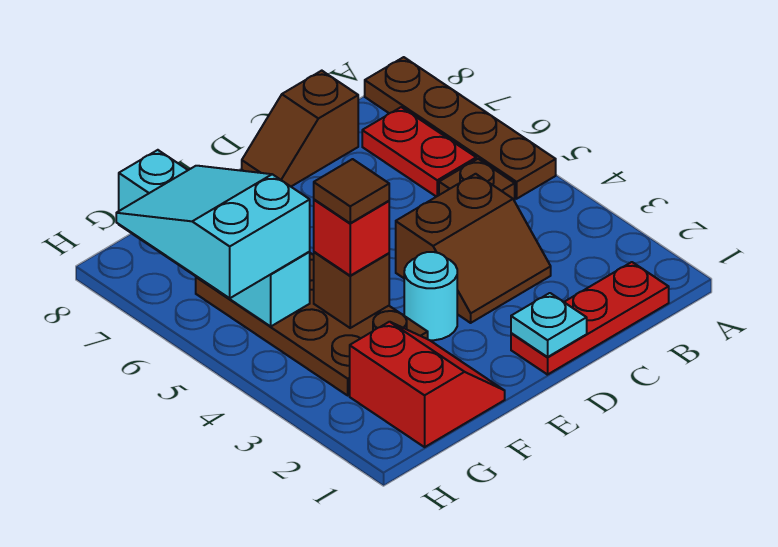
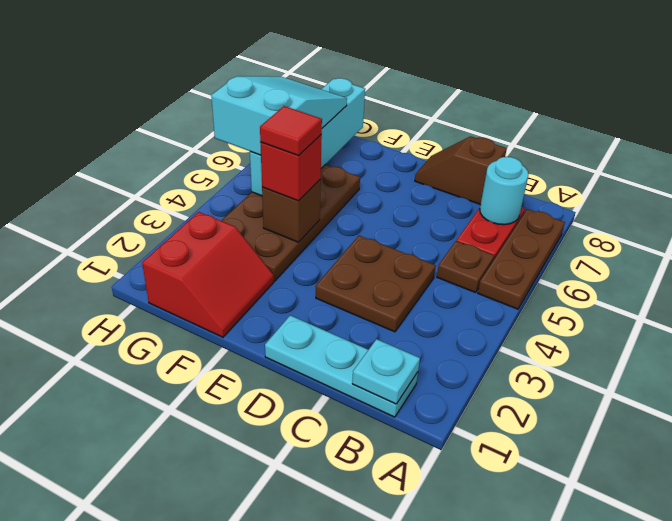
brown 1x4 plate [365,57,556,199] -> brown 1x3 plate [478,209,565,309]
red 1x3 plate [511,262,669,375] -> cyan 1x3 plate [265,315,418,417]
brown 2x2 slope [396,174,551,323] -> brown 2x2 plate [316,236,436,332]
cyan 1x1 plate [511,293,587,357] -> cyan 1x1 plate moved to [352,339,420,404]
cyan 1x1 round brick [404,252,457,340] -> cyan 1x1 round brick moved to [480,157,529,225]
brown 1x1 tile [314,159,389,223] -> red 1x1 tile [260,106,322,156]

